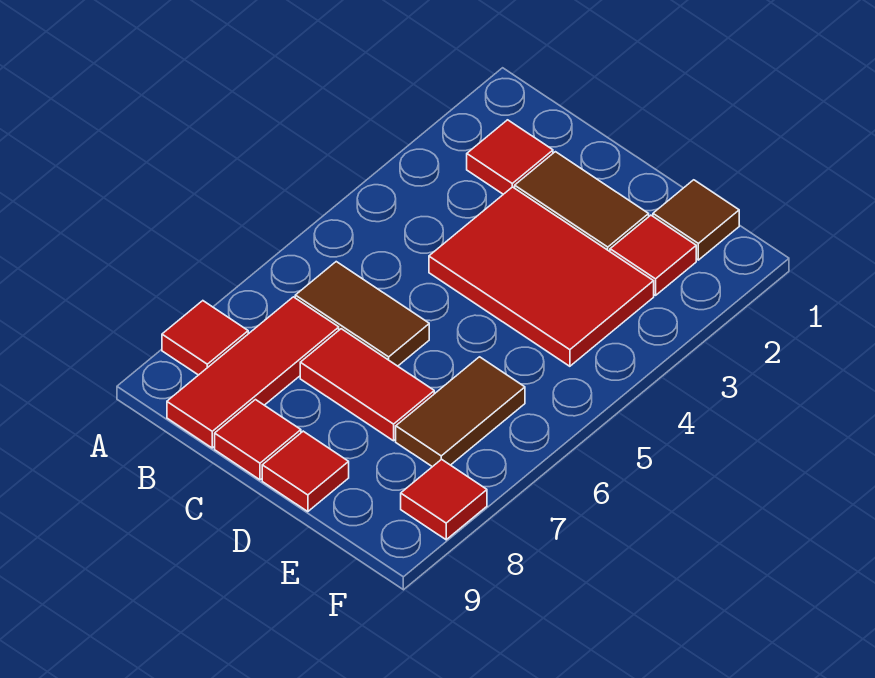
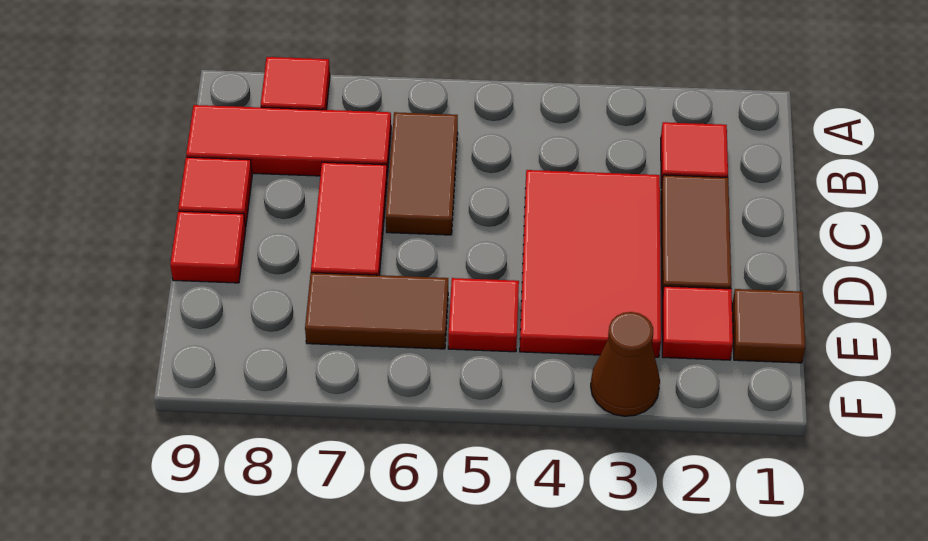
none -> brown 1x1 cone [591,312,660,416]
red 1x1 tile [401,459,487,540] -> red 1x1 tile moved to [448,278,519,352]

